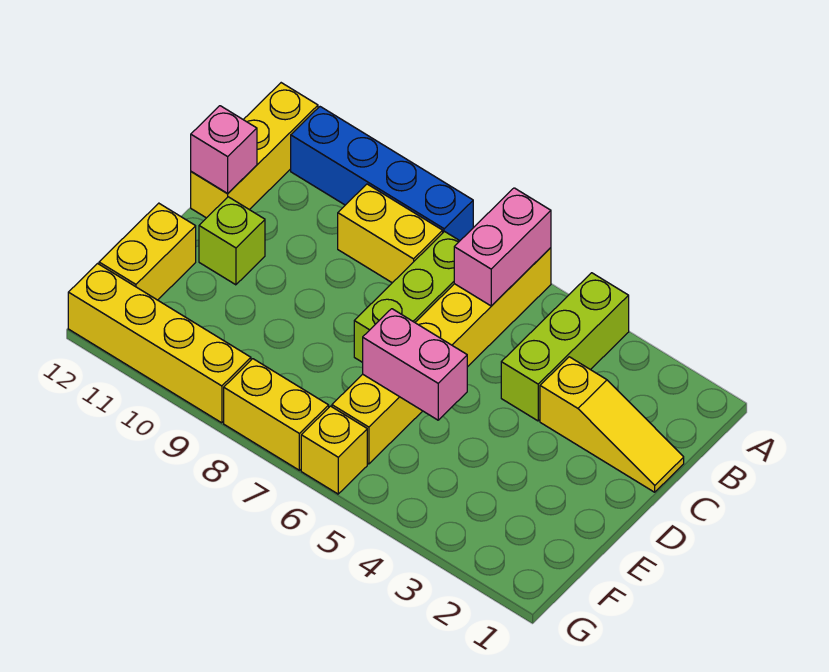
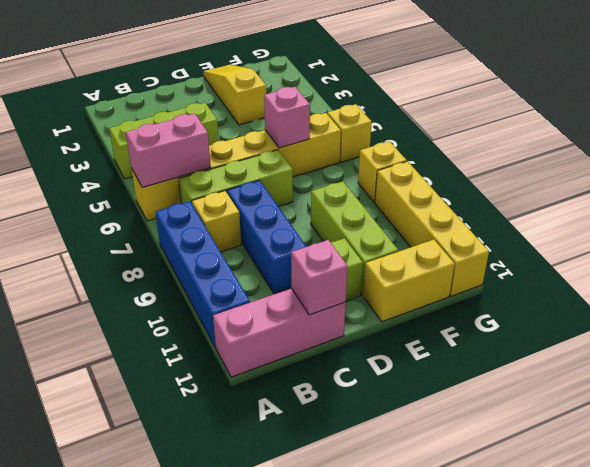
yellow 1x3 brick [191,83,318,218] -> pink 1x3 brick [213,288,346,377]
yellow 1x2 brick [338,184,443,283] -> yellow 1x1 brick [192,191,241,252]
yellow 1x3 slope [540,357,684,492] -> yellow 1x3 slope moved to [204,64,266,125]
none -> blue 1x3 brick [227,180,306,294]
pink 1x2 brick [363,309,467,420] -> pink 1x1 brick [264,87,310,148]
none -> lime 1x3 brick [311,181,398,295]
yellow 1x2 brick [224,359,329,470] -> yellow 1x1 brick [358,141,407,202]

